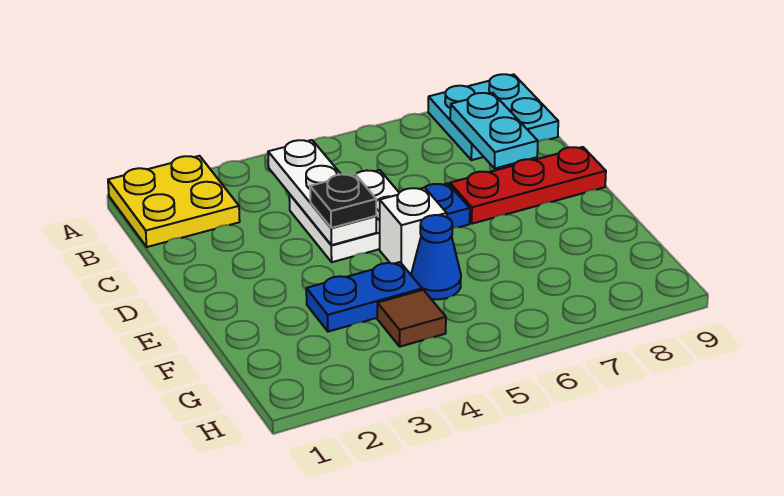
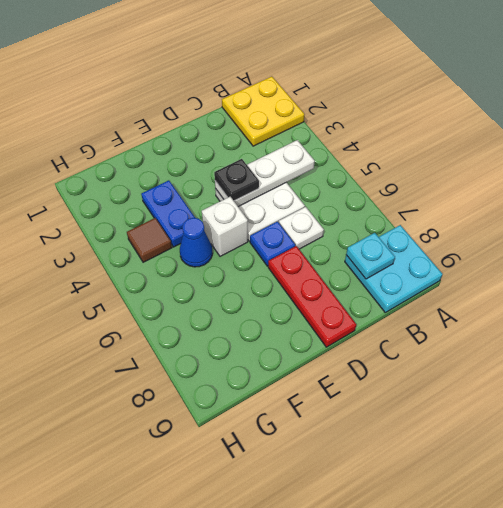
cyan 1x2 plate [450,93,538,169] -> cyan 1x1 plate [346,233,395,279]
none -> white 1x1 plate [279,207,324,249]

